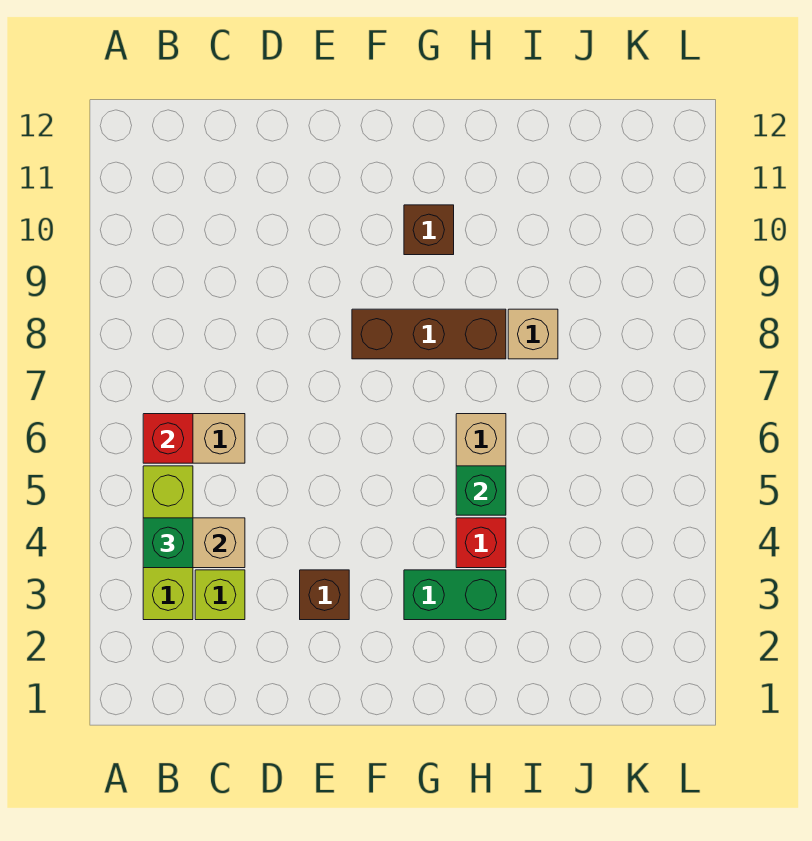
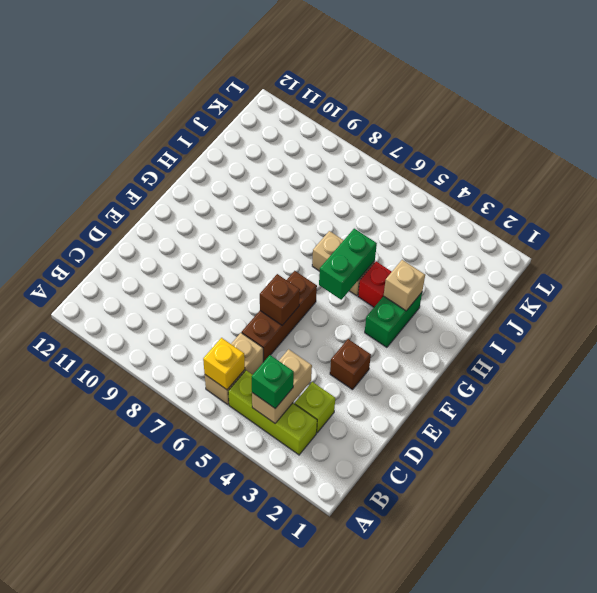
red 1x1 brick [143,414,193,463] -> yellow 1x1 brick [203,338,245,390]
brown 1x3 brick [352,309,506,359] -> brown 1x3 brick moved to [242,271,317,362]
brown 1x1 brick [404,205,454,255] -> brown 1x1 brick moved to [260,274,300,325]
green 1x1 brick [456,466,506,515] -> green 1x2 brick [319,229,377,300]
tan 1x1 brick [508,309,558,359] -> tan 1x1 brick moved to [384,260,425,311]

